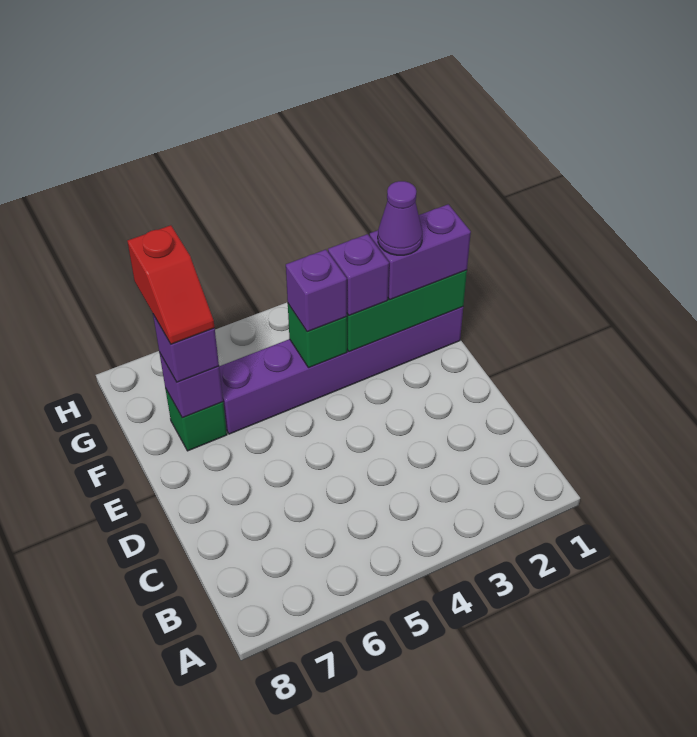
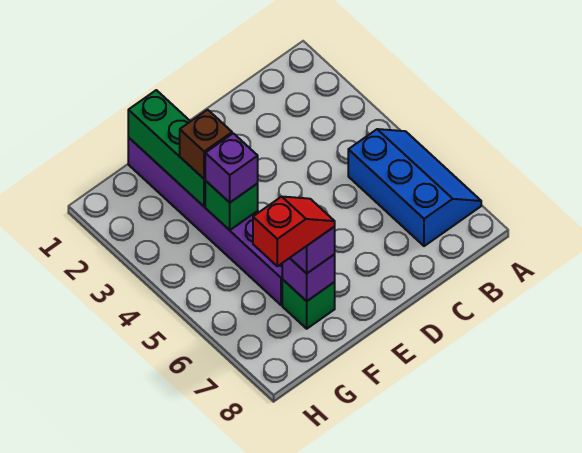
none -> blue 2x3 slope [348,129,481,246]
purple 1x2 brick [370,204,471,300] -> none
purple 1x1 cone [378,181,422,255] -> none
purple 1x1 brick [328,234,389,316] -> brown 1x1 brick [180,110,232,179]

